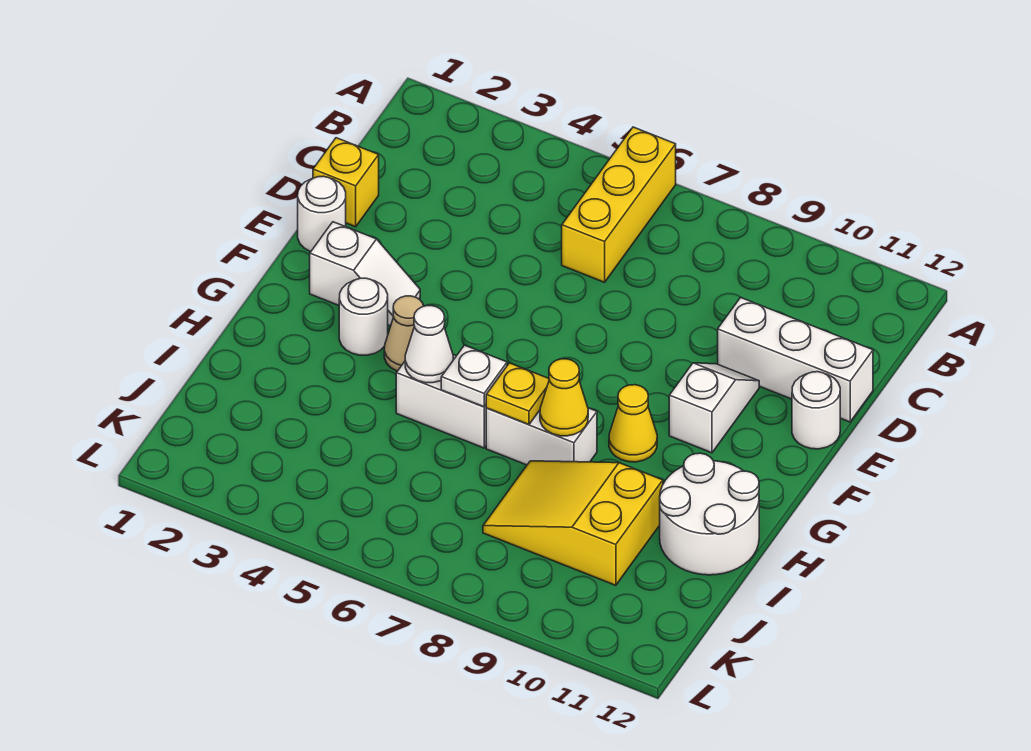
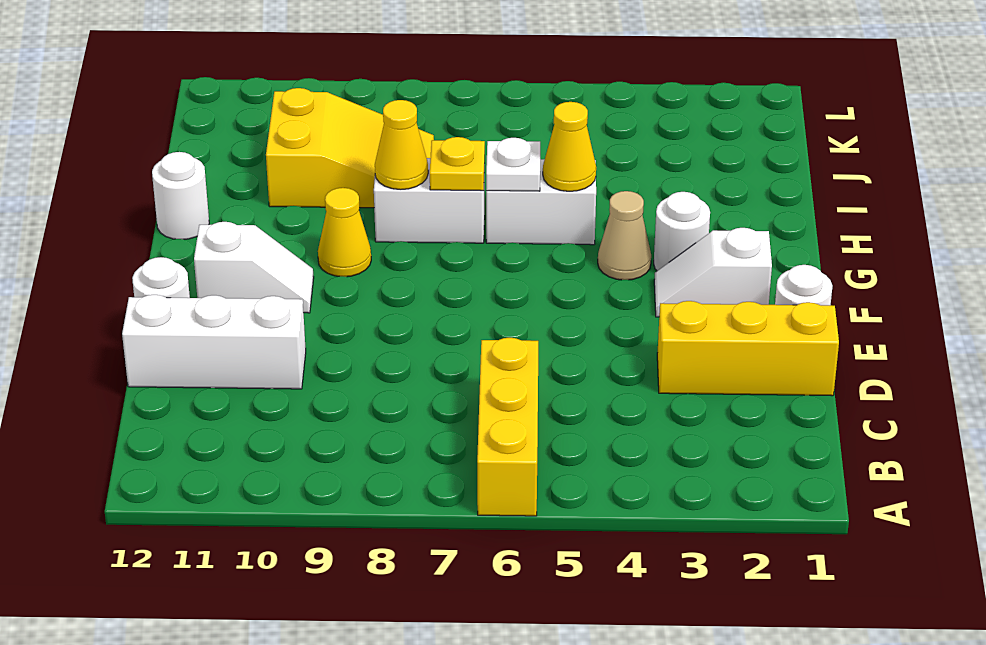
yellow 1x1 brick [313,138,379,227] -> yellow 1x3 brick [657,301,839,396]
white 1x2 slope [669,363,759,453] -> white 1x2 slope turned to [194,222,314,313]
white 1x1 cone [405,306,453,383] -> yellow 1x1 cone [543,102,596,191]
white 2x2 round brick [660,453,759,575] -> white 1x1 round brick [152,152,209,239]

